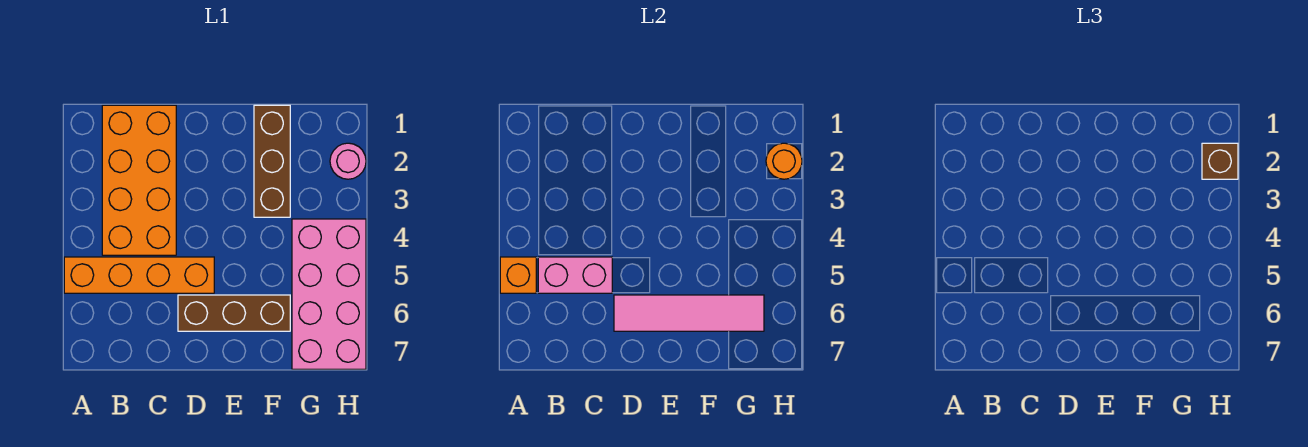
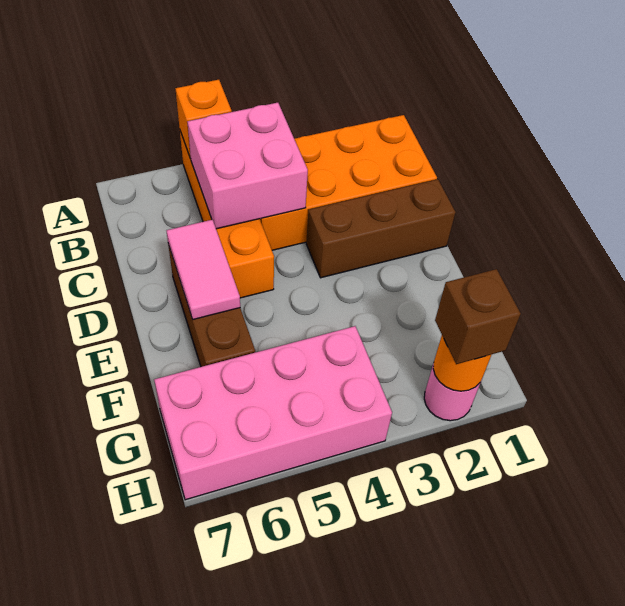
pink 1x2 brick [538,257,612,293] -> pink 2x2 brick [187,103,308,229]
pink 1x4 tile [614,295,764,331] -> pink 1x2 tile [166,220,240,320]
brown 1x3 brick [254,105,290,217] -> brown 1x3 brick moved to [306,179,456,278]

